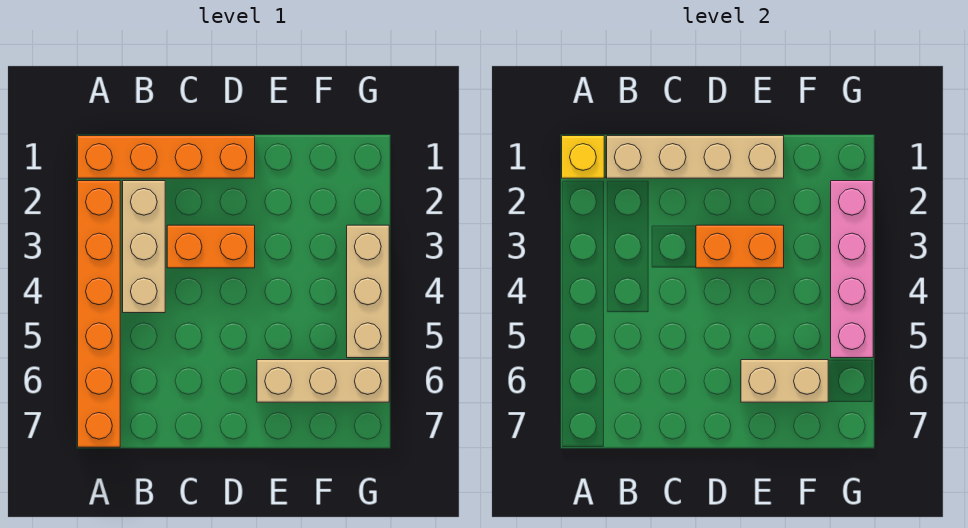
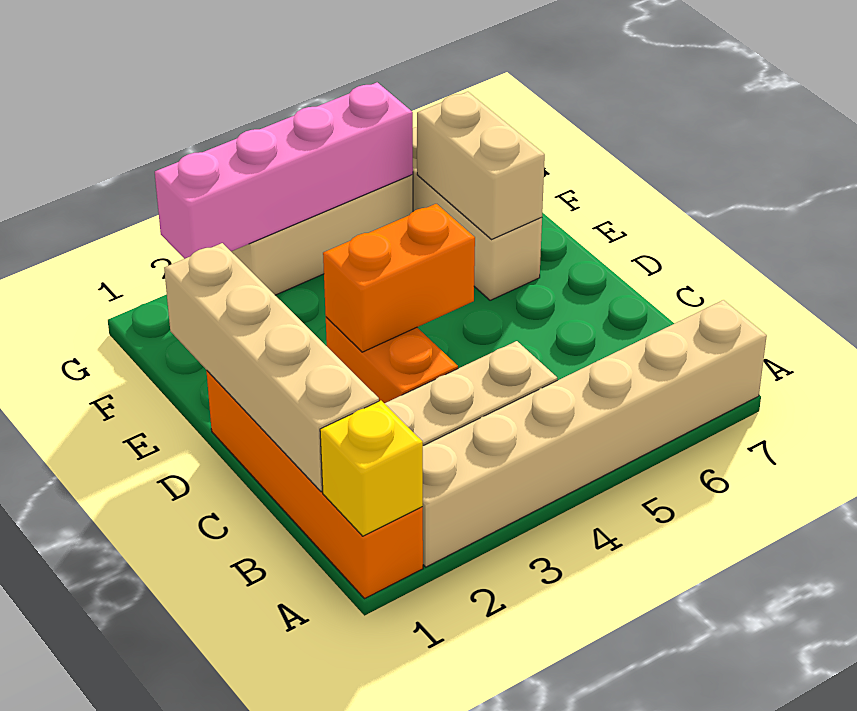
orange 1x6 brick [78,181,120,447] -> tan 1x6 brick [423,300,767,567]
orange 1x2 brick [696,225,784,268] -> orange 1x2 brick turned to [323,204,475,352]

